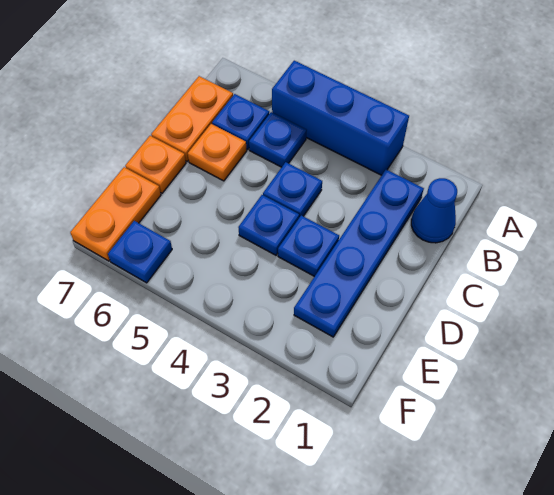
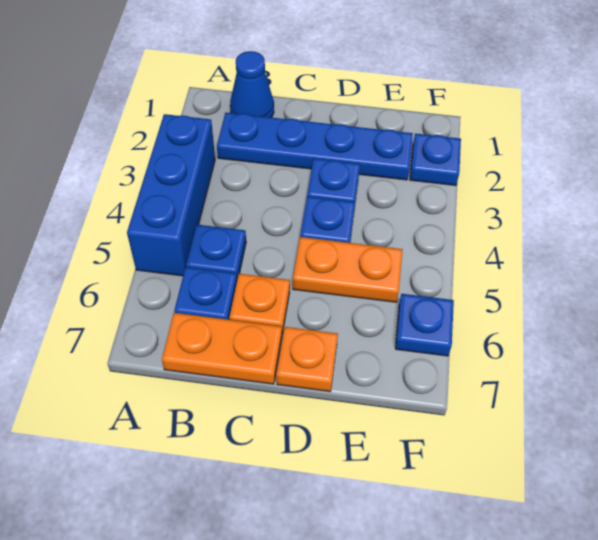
blue 1x1 plate [263,162,322,217] -> blue 1x1 plate moved to [410,133,461,186]
orange 1x2 plate [70,167,161,261] -> orange 1x2 plate moved to [293,237,403,302]

